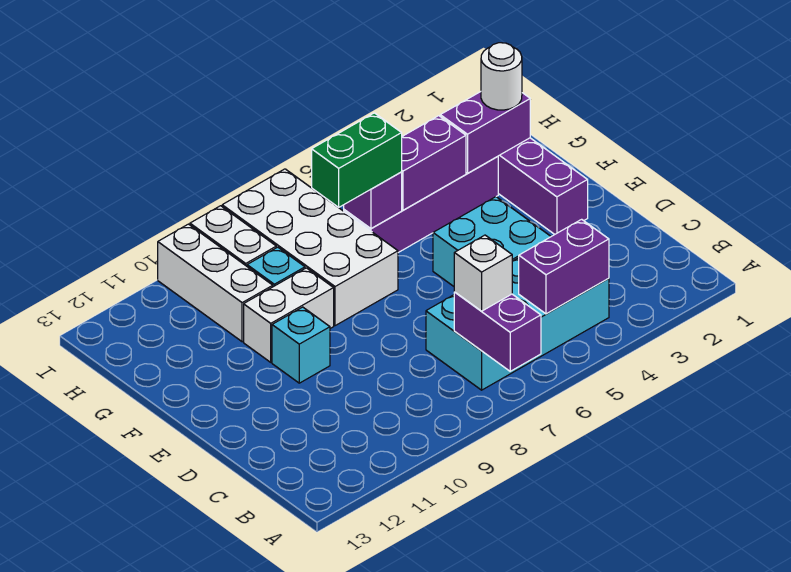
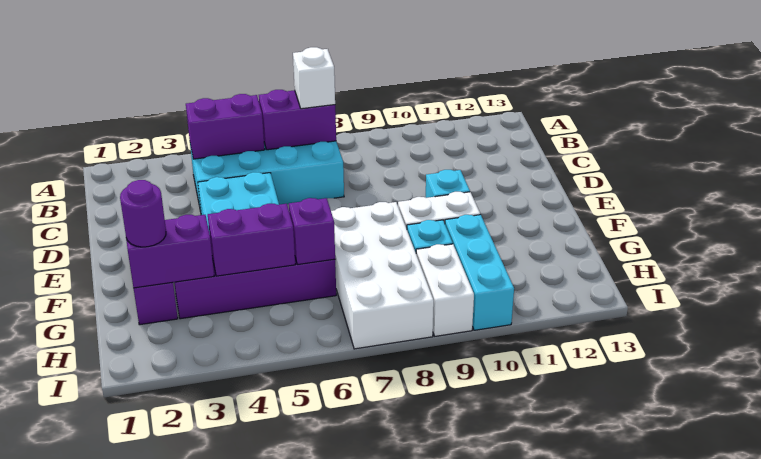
purple 1x2 brick [454,292,541,371] -> purple 1x2 brick turned to [259,90,336,150]
white 1x1 round brick [481,43,522,110] -> purple 1x1 round brick [120,180,166,247]
green 1x2 brick [312,113,402,207] -> none
white 1x3 brick [158,224,273,342] -> cyan 1x3 brick [445,215,514,330]

